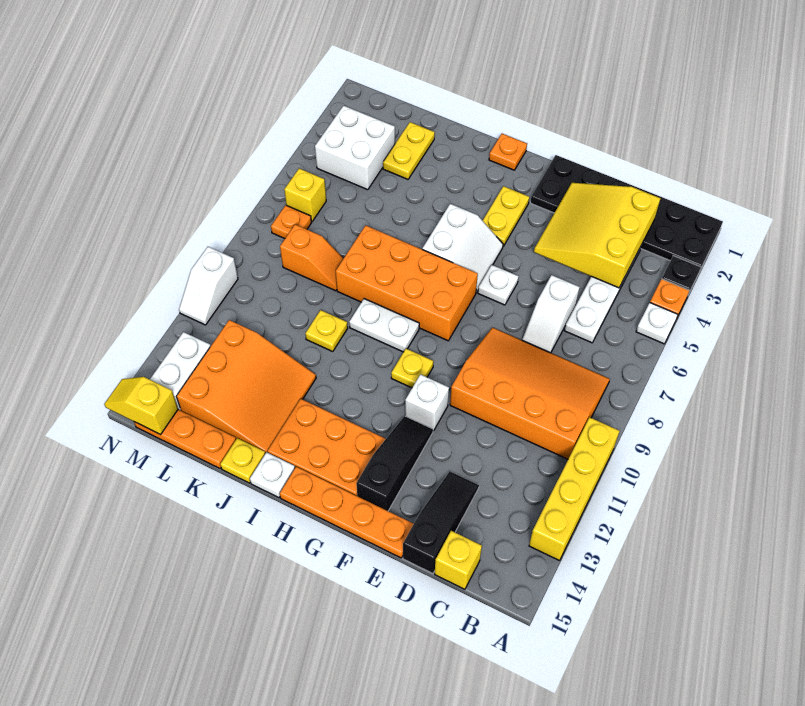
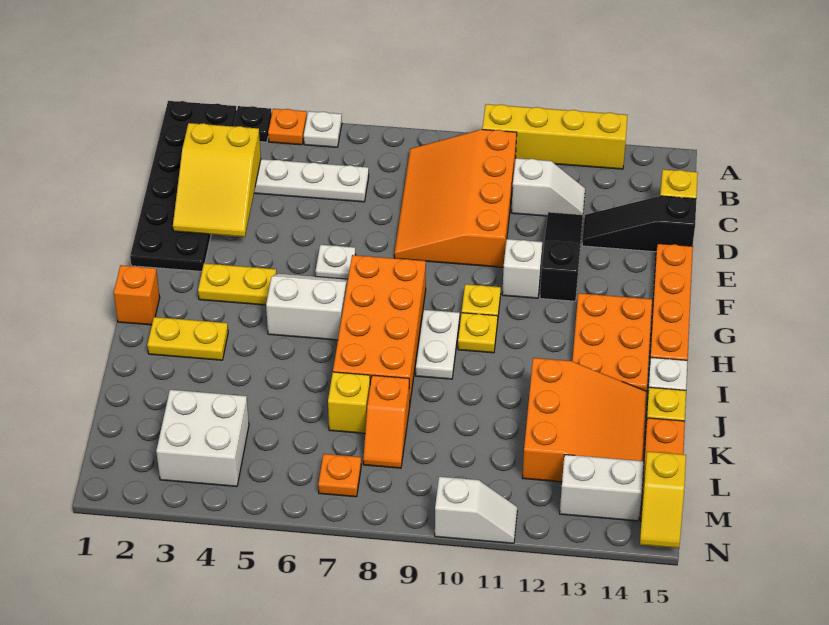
yellow 3x3 slope [534,183,661,288] -> yellow 2x3 slope [173,123,261,237]
white 1x2 slope [522,275,580,353] -> white 1x2 slope moved to [511,158,585,216]
black 1x3 slope [356,416,433,511] -> black 1x3 slope turned to [540,212,583,301]
orange 1x1 plate [489,134,527,170] -> orange 1x1 brick [114,265,160,325]
yellow 1x1 plate [305,310,348,352] -> yellow 1x1 plate moved to [458,313,498,353]
orange 3x3 slope [177,320,316,453] -> orange 3x3 slope turned to [522,358,647,482]
yellow 1x2 plate [383,122,435,179] -> yellow 1x2 plate moved to [147,317,228,360]
orange 1x2 slope [280,225,344,291] -> orange 1x2 slope turned to [363,375,410,468]
yellow 1x1 brick [284,168,326,222] -> yellow 1x1 brick moved to [328,372,370,433]

